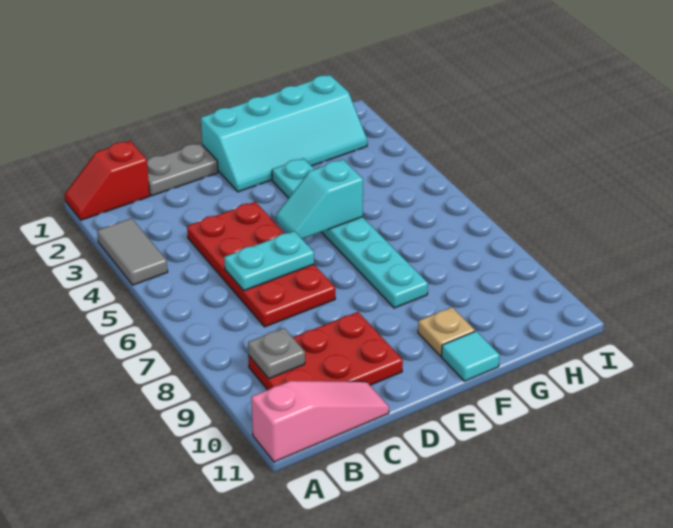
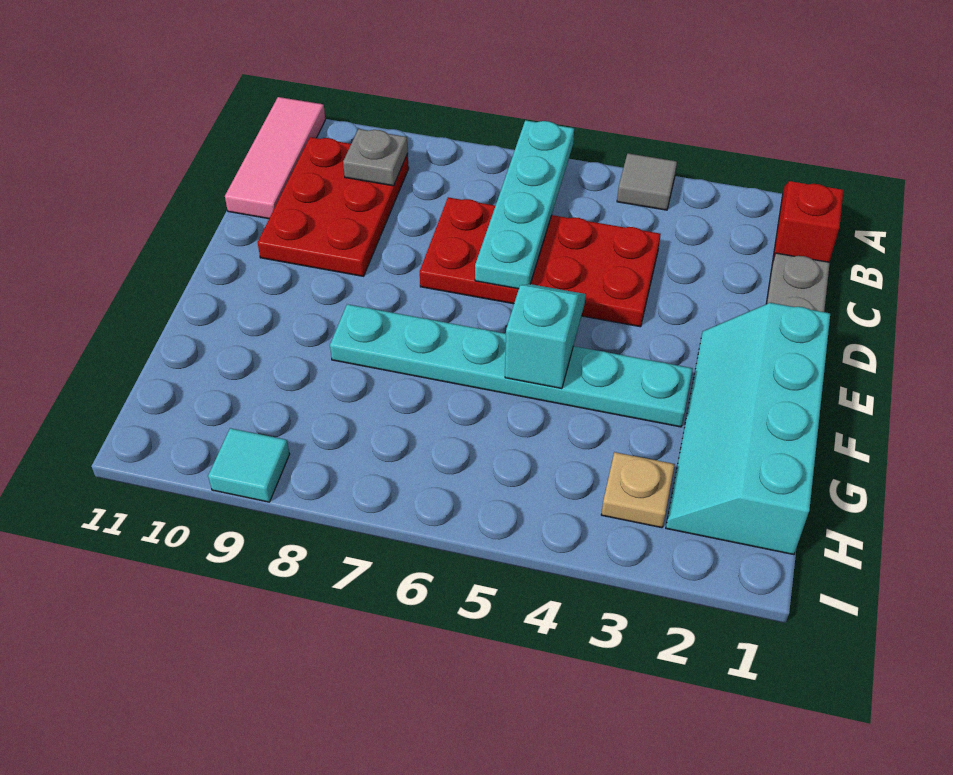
grey 1x2 tile [97,218,168,285] -> grey 1x1 tile [617,153,677,210]
pink 1x3 slope [251,381,389,462] -> pink 1x3 tile [225,97,325,219]
cyan 1x2 plate [224,231,314,291] -> cyan 1x4 plate [475,120,574,289]
tan 1x1 plate [418,307,475,356] -> tan 1x1 plate moved to [601,452,675,528]
cyan 1x1 tile [441,331,500,381] -> cyan 1x1 tile moved to [208,428,290,502]

